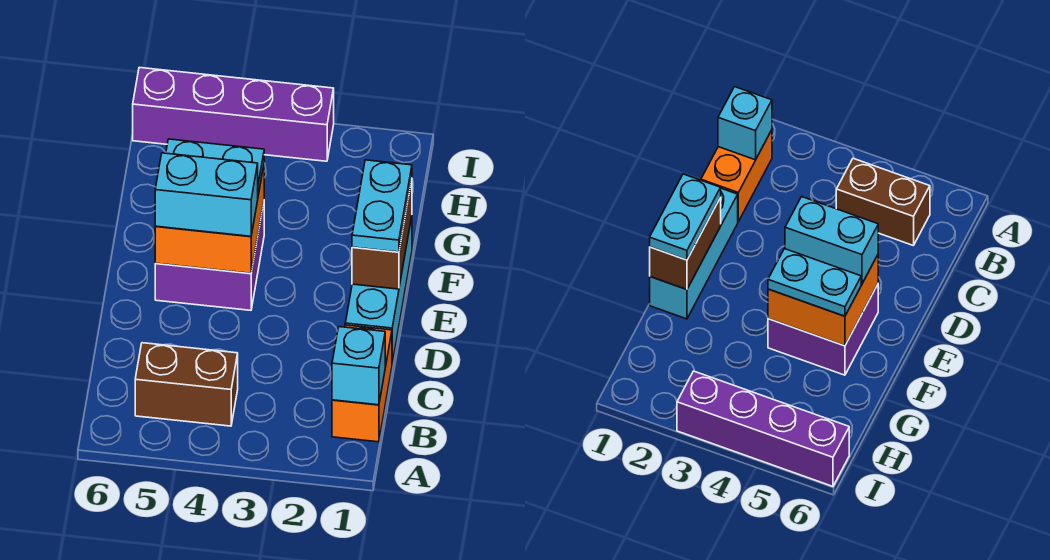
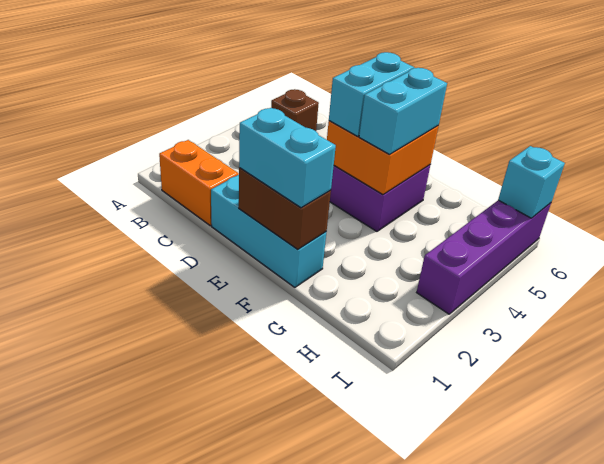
cyan 1x1 brick [332,327,385,405] -> cyan 1x1 brick moved to [498,146,565,218]
brown 1x2 brick [135,343,238,426] -> brown 1x1 brick [271,89,319,131]
cyan 1x2 plate [352,160,412,252] -> cyan 1x2 brick [239,108,336,208]
cyan 1x2 plate [166,139,264,195] -> cyan 1x2 brick [359,68,447,154]

